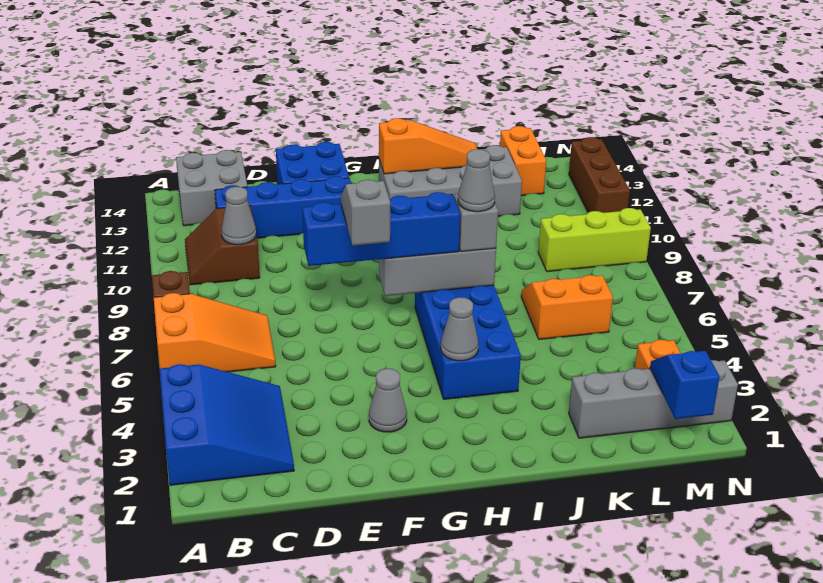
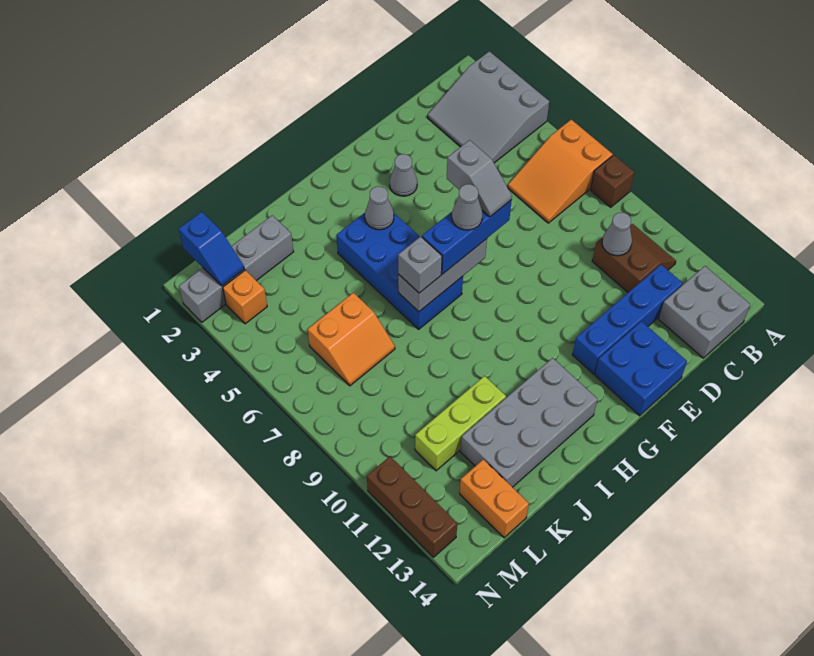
blue 3x3 slope [159,364,294,485] -> grey 3x3 slope [428,51,549,163]
blue 1x4 brick [302,192,460,266] -> blue 1x3 brick [422,200,512,274]
orange 1x3 slope [379,118,477,174] -> none
grey 1x1 cone [458,149,495,212] -> grey 1x1 cone moved to [452,184,483,230]
lime 1x3 brick [538,208,651,272] -> lime 1x3 brick moved to [415,376,506,471]

